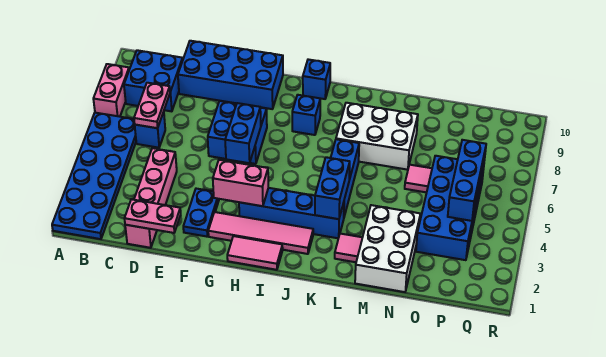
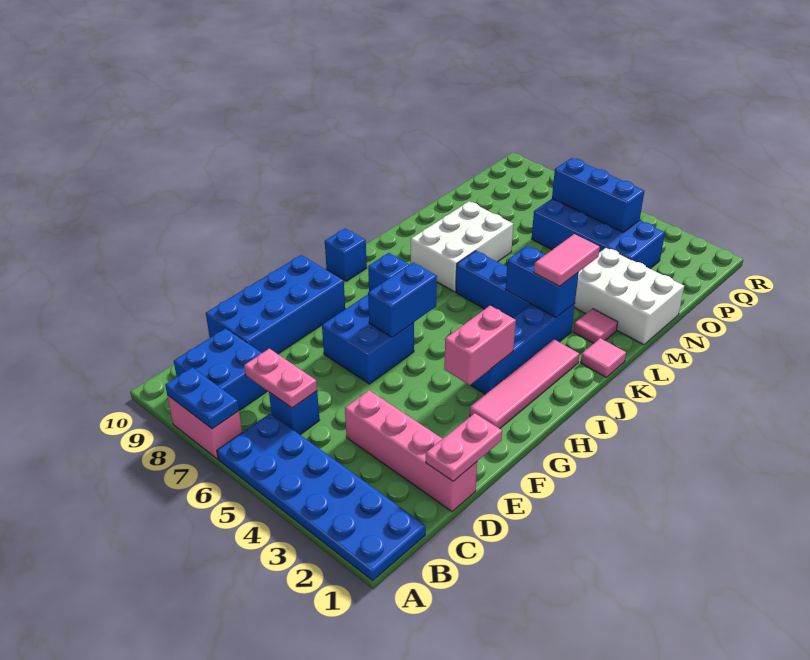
blue 1x2 plate [183,189,219,237] -> blue 1x2 plate moved to [165,367,239,429]
blue 1x2 brick [225,103,261,163] -> blue 1x2 brick turned to [368,263,437,337]
pink 1x2 tile [227,236,283,270] -> pink 1x2 tile moved to [534,234,600,286]
pink 1x1 tile [405,165,432,192] -> pink 1x1 tile moved to [581,338,626,377]

